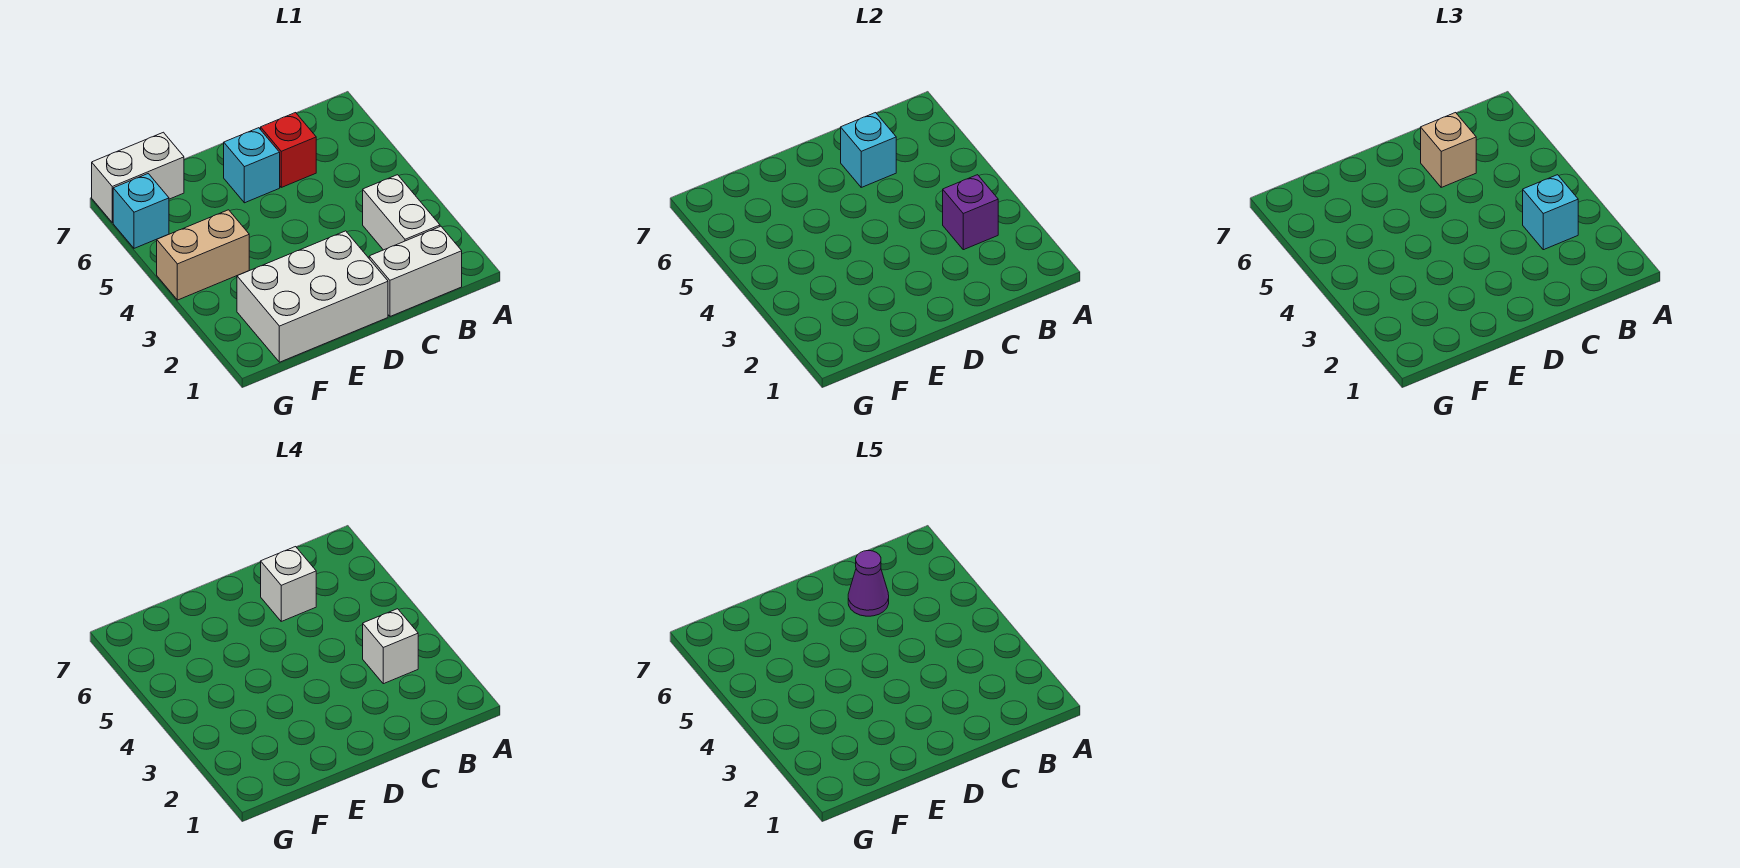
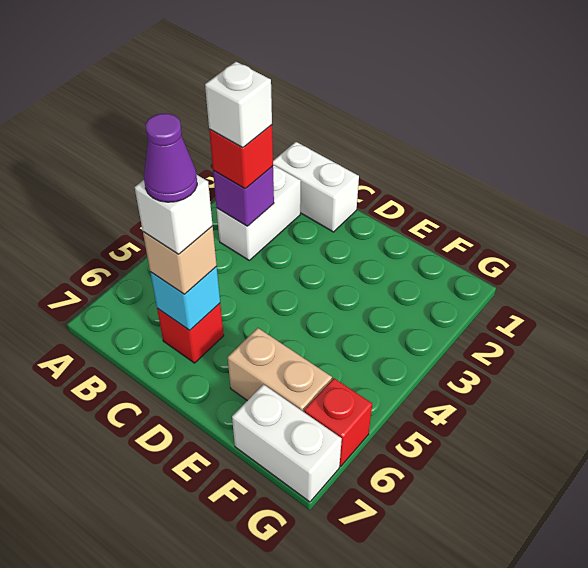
cyan 1x1 brick [1523,175,1578,250] -> red 1x1 brick [209,125,273,189]
white 2x3 brick [237,231,388,362] -> none
cyan 1x1 brick [224,128,280,203] -> none
tan 1x2 brick [157,210,249,300] -> tan 1x2 brick moved to [228,328,332,412]
cyan 1x1 brick [113,174,169,248] -> red 1x1 brick [304,378,372,466]

